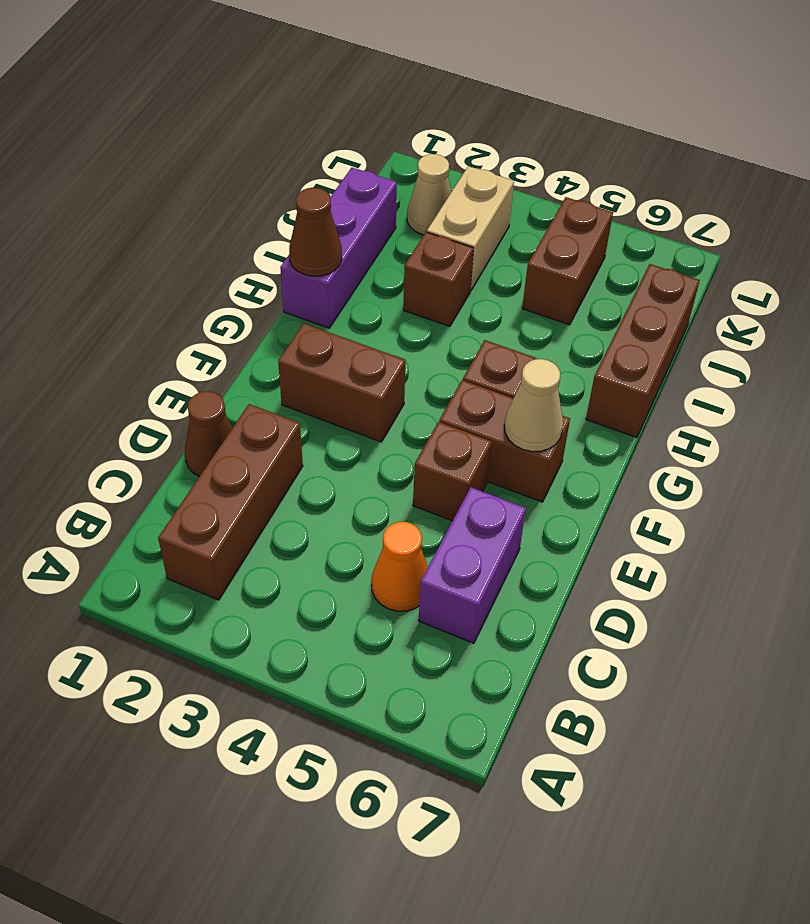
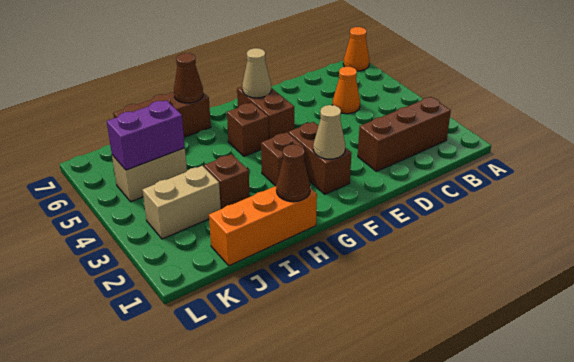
none -> orange 1x1 cone [343,27,369,71]
purple 1x2 brick [419,487,526,643] -> purple 1x2 brick moved to [107,100,185,170]
brown 1x1 cone [185,391,232,477] -> brown 1x1 cone moved to [174,53,203,103]
brown 1x1 brick [413,422,492,521] -> brown 1x1 brick moved to [261,132,305,186]
purple 1x3 brick [280,168,397,328] -> orange 1x3 brick [209,186,317,266]
brown 1x2 brick [522,197,613,325] -> tan 1x2 brick [112,148,187,202]
tan 1x1 cone [407,154,451,235] -> tan 1x1 cone moved to [313,105,345,159]

